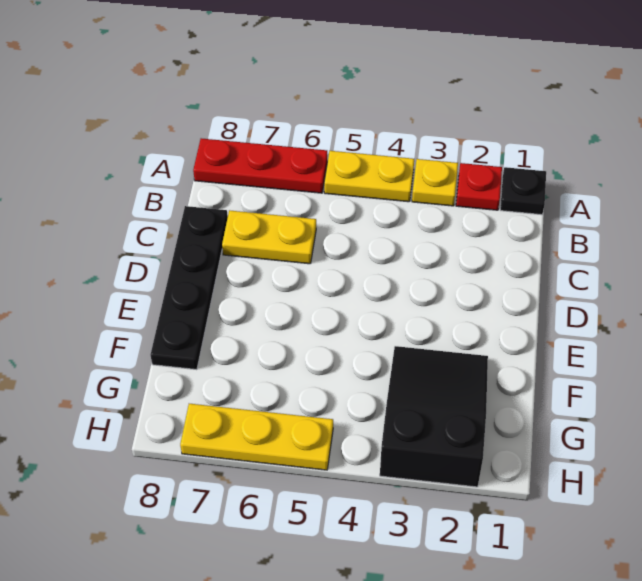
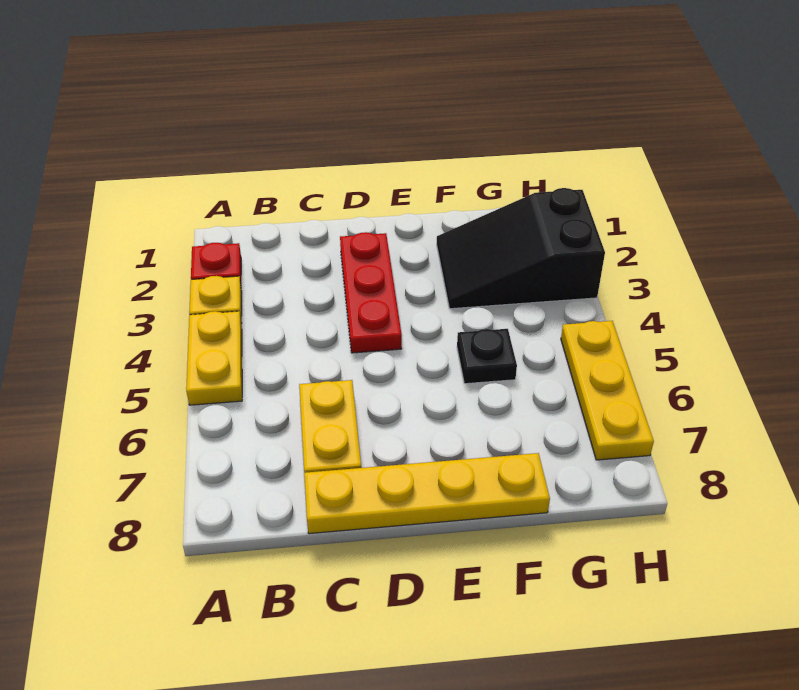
black 1x1 plate [500,167,546,215] -> black 1x1 plate moved to [457,329,517,384]
red 1x3 plate [193,138,327,193] -> red 1x3 plate moved to [340,232,402,353]
black 1x4 plate [150,206,228,370] -> yellow 1x4 plate [304,453,550,534]

